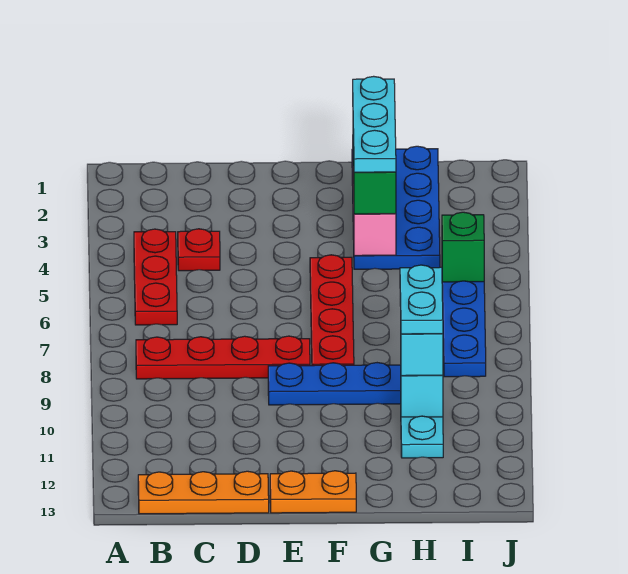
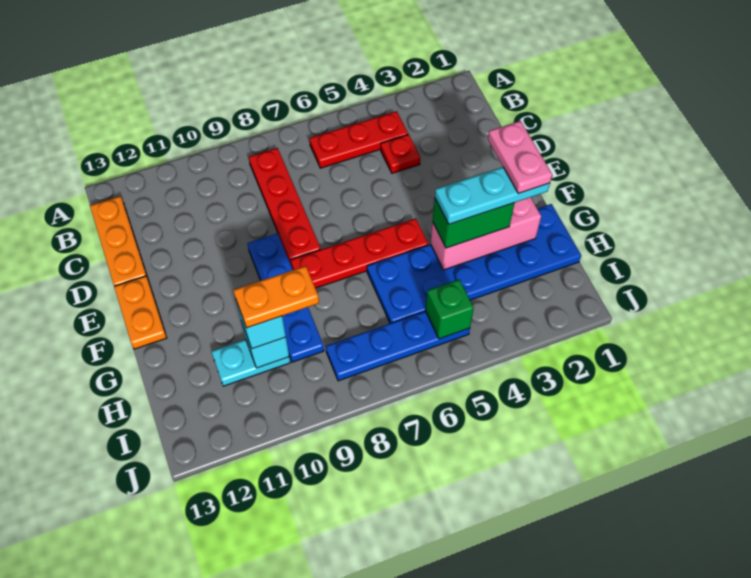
none -> pink 1x2 plate [488,121,552,193]
blue 2x4 plate [352,146,440,269] -> blue 2x6 plate [367,204,581,323]
cyan 1x2 plate [400,265,443,334] -> orange 1x2 plate [233,266,319,328]

